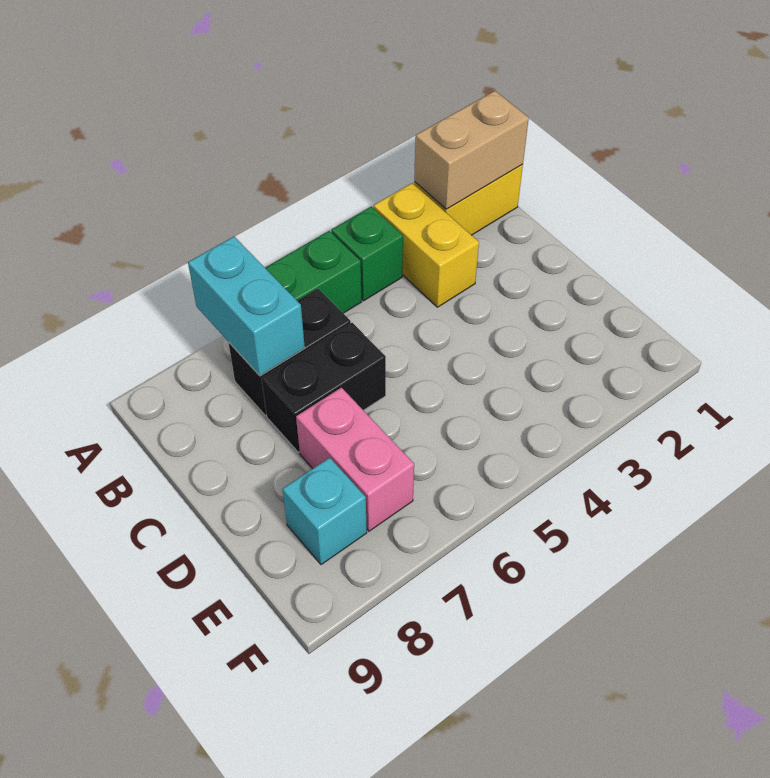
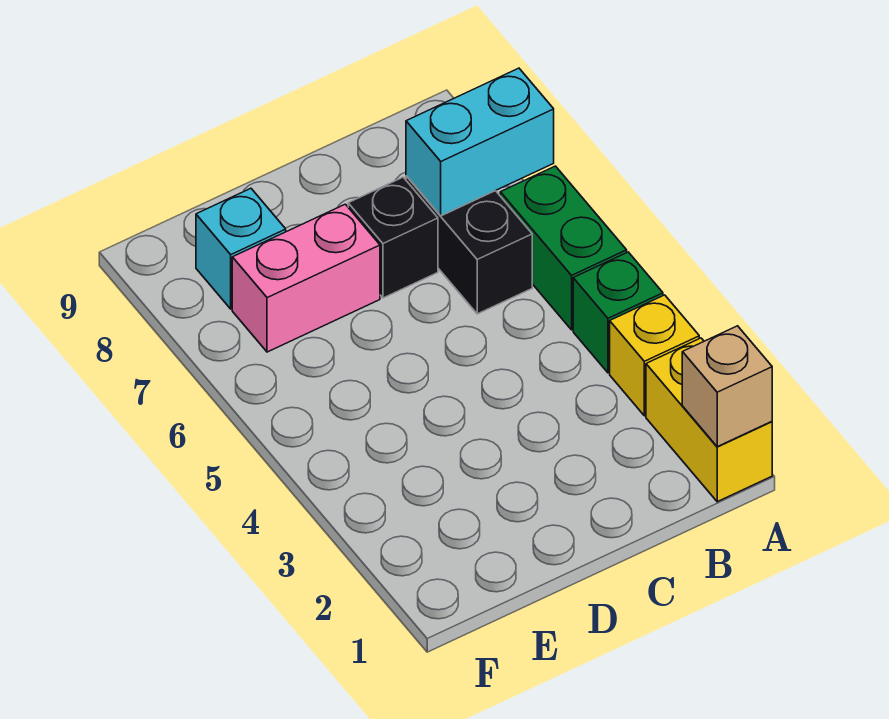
tan 1x2 brick [414,91,529,209] -> tan 1x1 brick [682,326,772,447]
yellow 1x2 brick [373,183,479,307] -> yellow 1x1 brick [610,295,699,416]
black 1x2 brick [261,323,386,452] -> black 1x1 brick [348,177,438,298]

